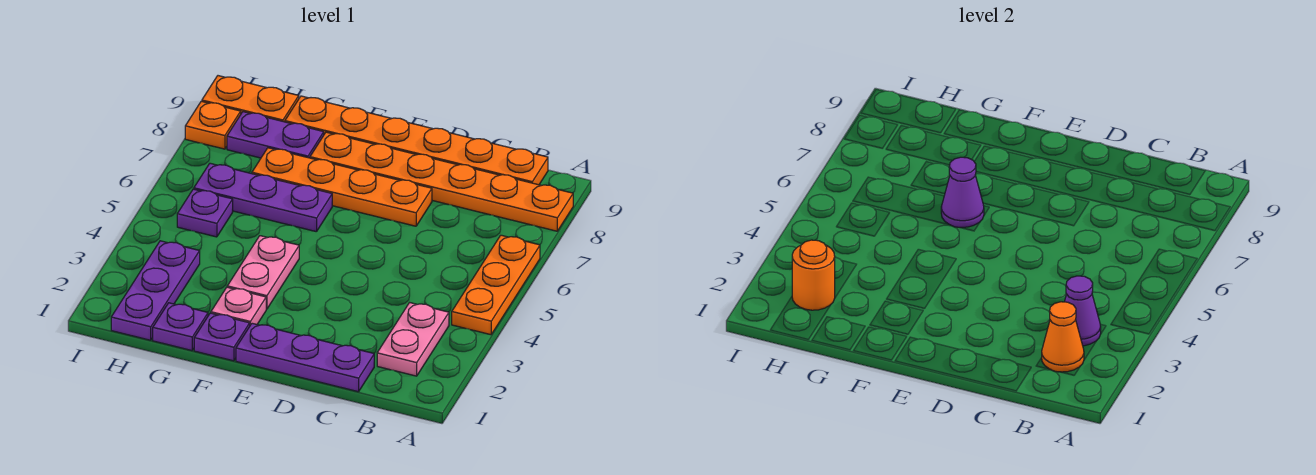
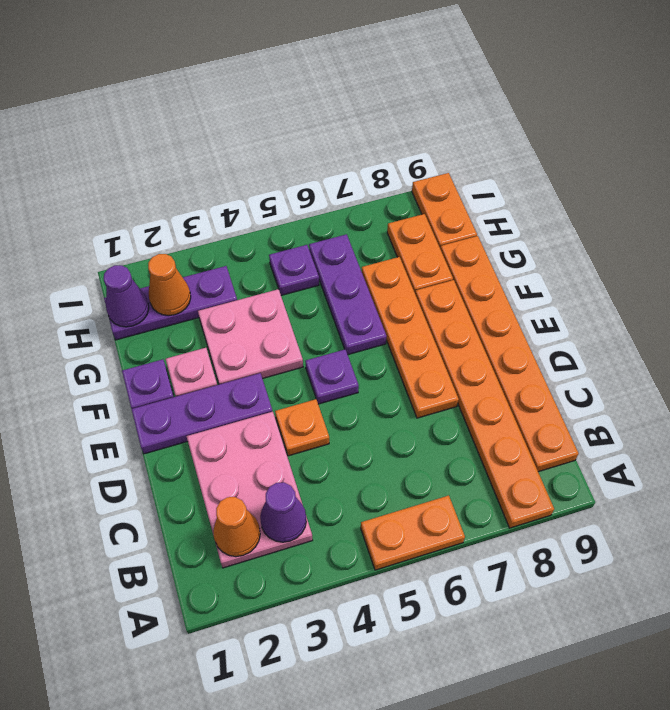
orange 1x3 plate [452,235,540,335] -> orange 1x2 plate [361,496,465,570]
pink 1x2 plate [377,303,449,376] -> pink 2x3 plate [187,412,313,568]
purple 1x3 plate [236,323,374,392] -> purple 1x3 plate turned to [132,373,273,454]
pink 1x2 plate [227,236,299,309] -> pink 2x2 plate [198,289,303,384]
purple 1x1 cone [941,157,984,227] -> purple 1x1 cone moved to [104,265,149,327]
purple 1x1 plate [153,303,208,350] -> purple 1x1 plate moved to [305,350,359,404]
purple 1x2 plate [227,112,324,158] -> orange 1x2 plate [387,214,453,292]
orange 1x1 round brick [792,240,835,310] -> orange 1x1 cone [148,254,191,316]
orange 1x1 plate [185,101,241,149] -> orange 1x1 plate moved to [275,399,329,456]

